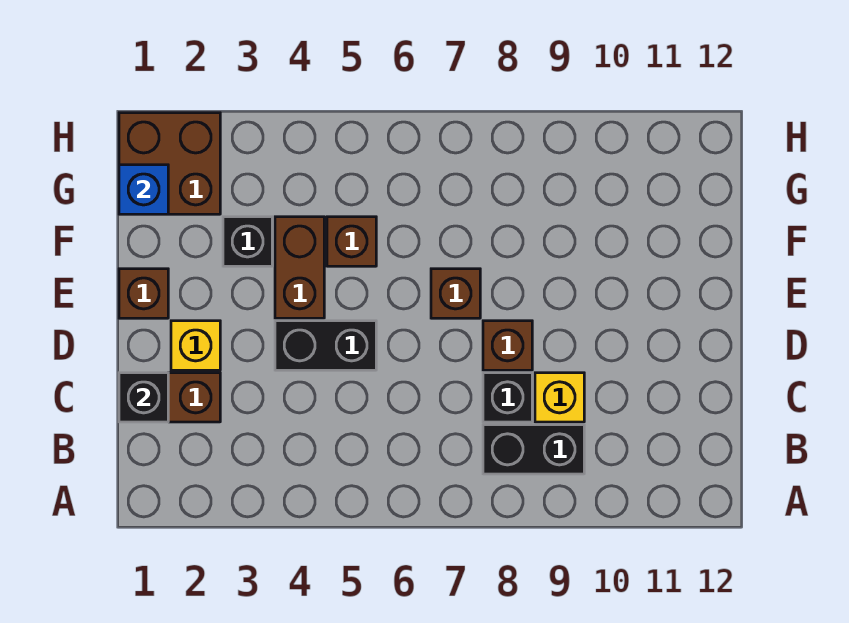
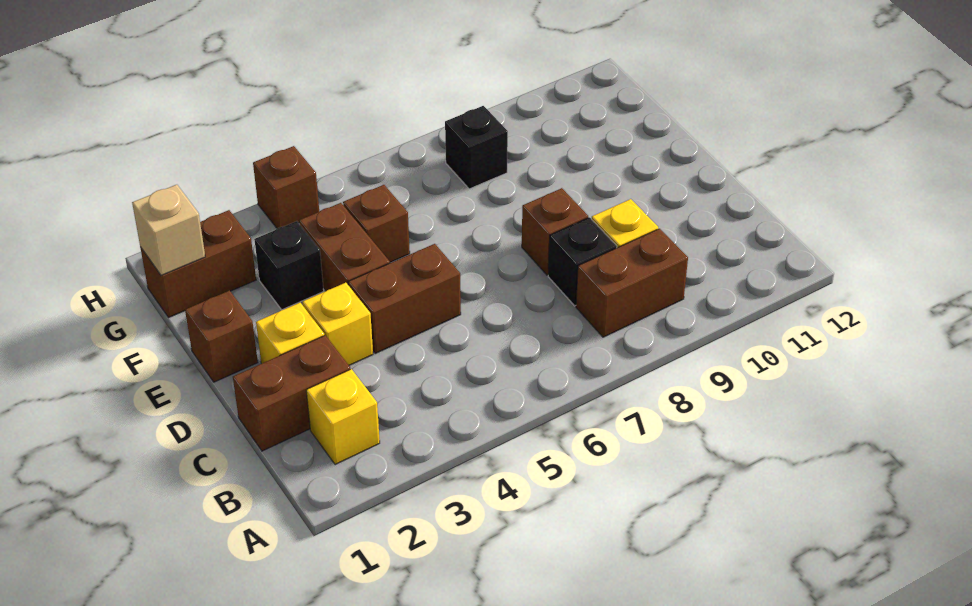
none -> yellow 1x1 brick [306,369,380,465]
black 1x2 brick [483,425,584,474] -> brown 1x2 brick [576,229,688,337]
black 1x1 brick [119,373,168,422] -> black 1x1 brick moved to [445,106,508,189]
none -> yellow 1x1 brick [303,283,373,365]
black 1x2 brick [275,321,376,370] -> brown 1x2 brick [348,244,461,353]
brown 1x1 brick [431,269,480,318] -> brown 1x1 brick moved to [253,146,319,229]
brown 2x2 brick [119,113,220,214] -> brown 1x2 brick [140,210,256,318]
blue 1x1 brick [119,165,168,214] -> tan 1x1 brick [132,185,205,275]

